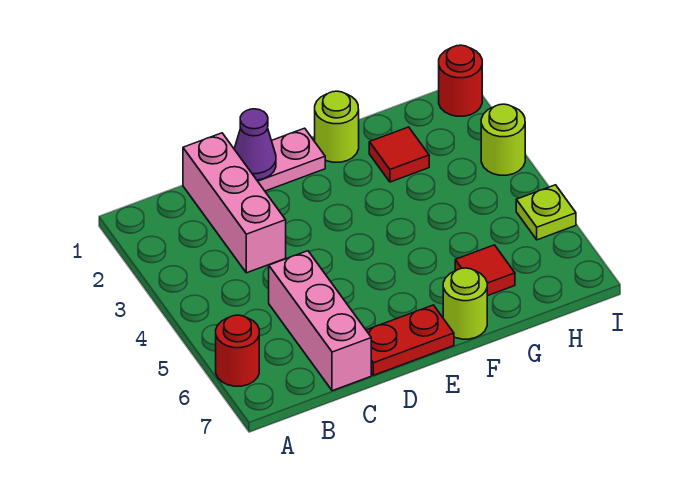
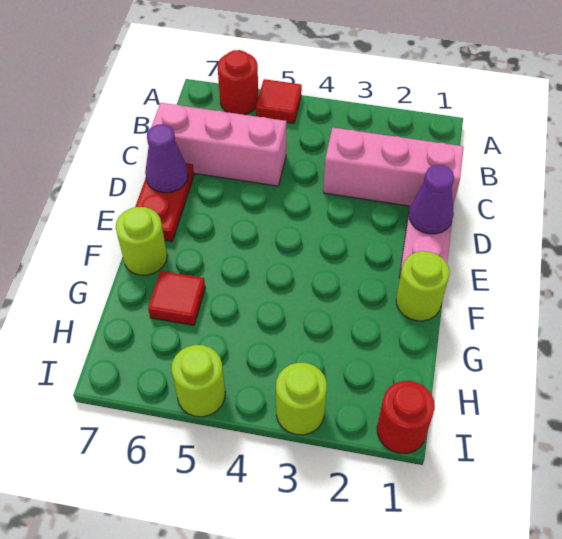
none -> purple 1x1 cone [145,124,188,193]
red 1x1 tile [369,127,429,182] -> red 1x1 tile moved to [256,79,302,123]
lime 1x1 plate [516,185,576,240] -> lime 1x1 round brick [171,345,225,417]

